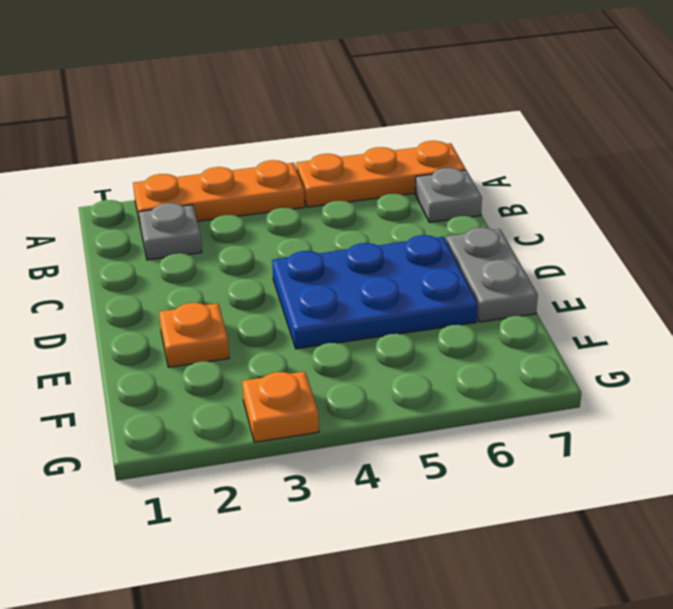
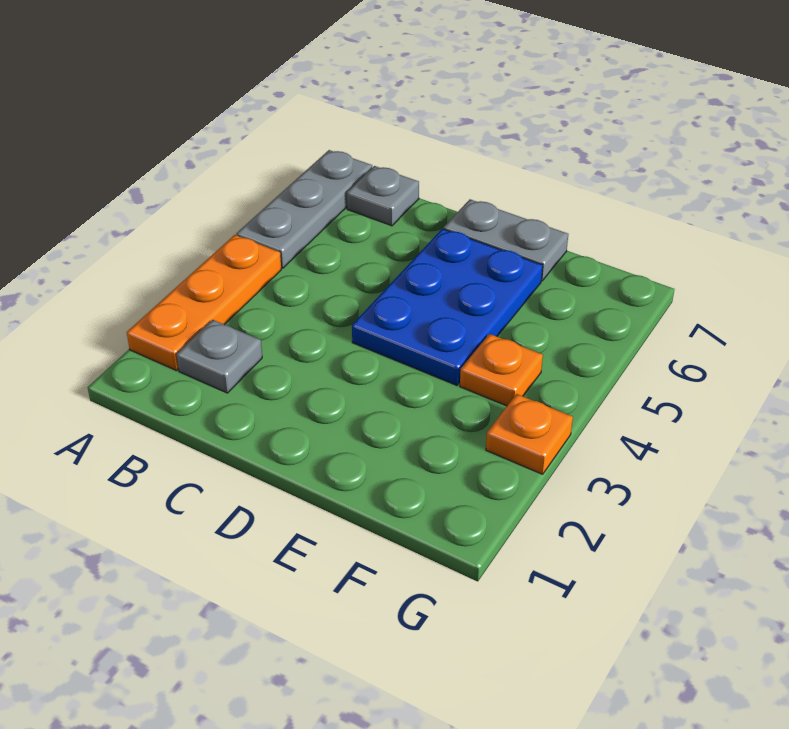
orange 1x3 plate [296,141,466,207] -> grey 1x3 plate [236,150,372,268]
orange 1x1 plate [159,303,229,367] -> orange 1x1 plate moved to [460,334,543,406]

